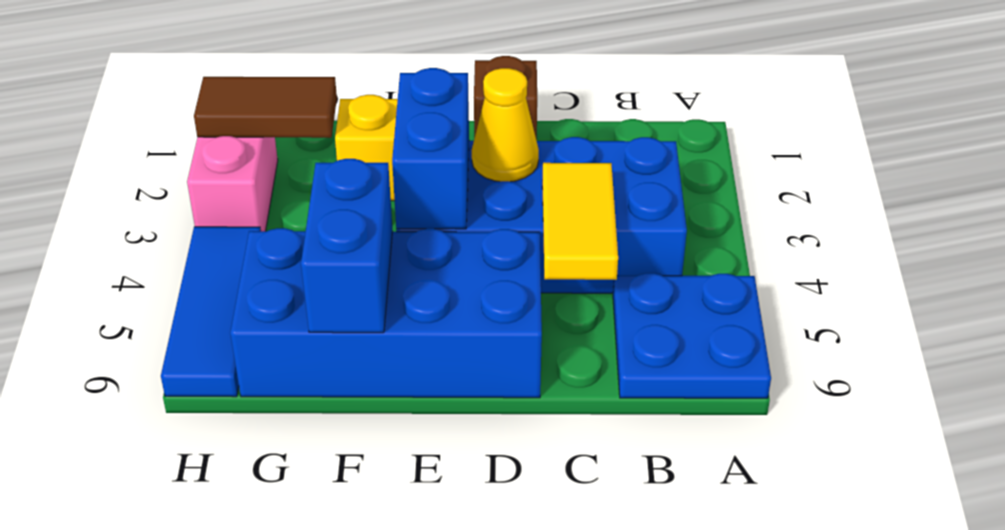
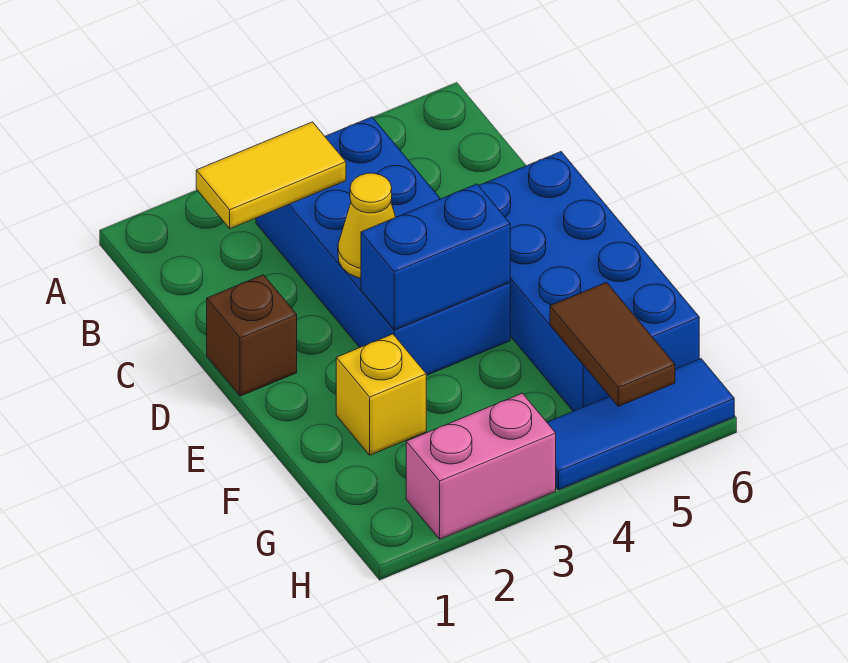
blue 2x2 plate [613,273,771,398] -> none
yellow 1x2 tile [542,163,618,280] -> yellow 1x2 tile moved to [196,122,346,229]
blue 1x2 brick [301,159,393,333] -> none
brown 1x2 tile [194,77,337,138] -> brown 1x2 tile moved to [550,282,675,406]

